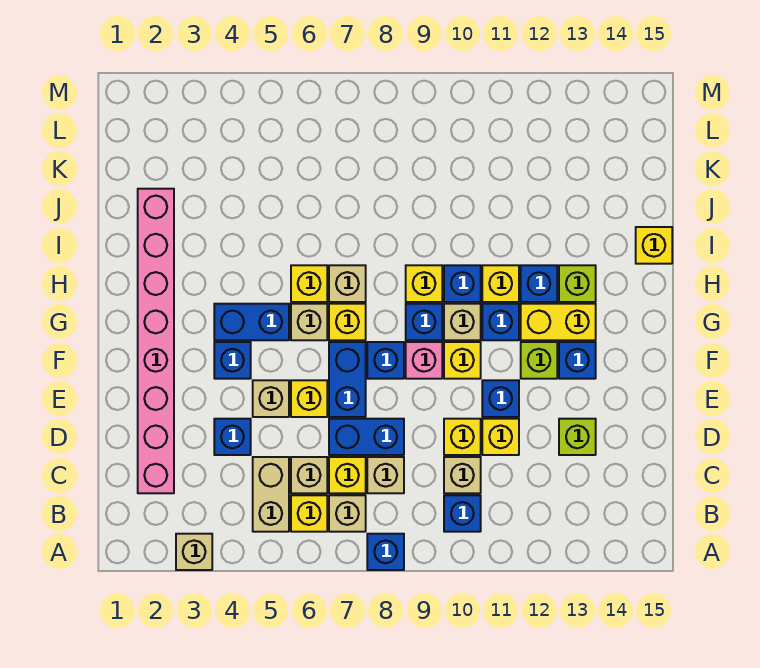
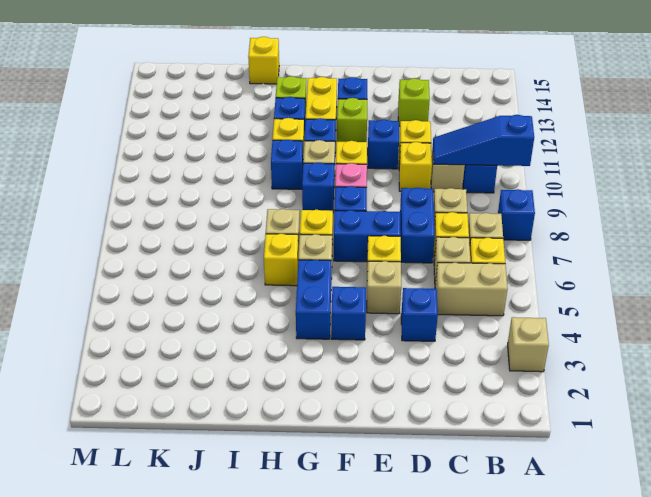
none -> blue 1x3 slope [433,115,534,166]
pink 1x8 brick [138,189,174,493] -> none
yellow 1x1 brick [406,265,442,302] -> none

